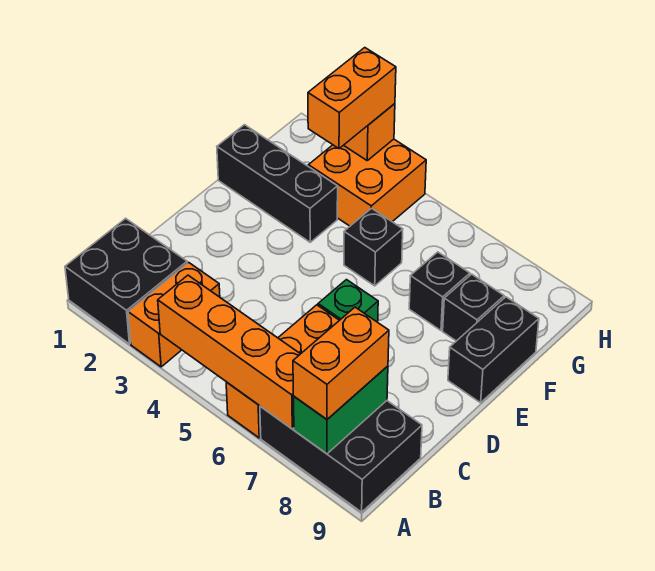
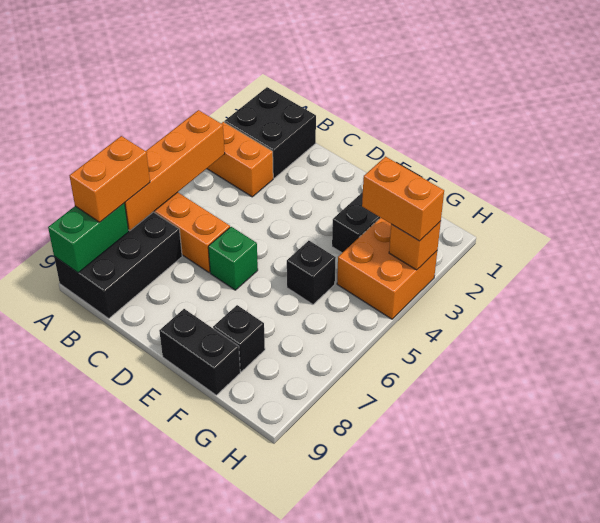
green 1x2 brick [294,366,388,454] -> green 1x2 brick turned to [48,203,129,273]
orange 1x2 brick [293,307,389,419] -> orange 1x2 brick turned to [70,136,150,222]
black 1x1 brick [409,252,470,330] -> none

